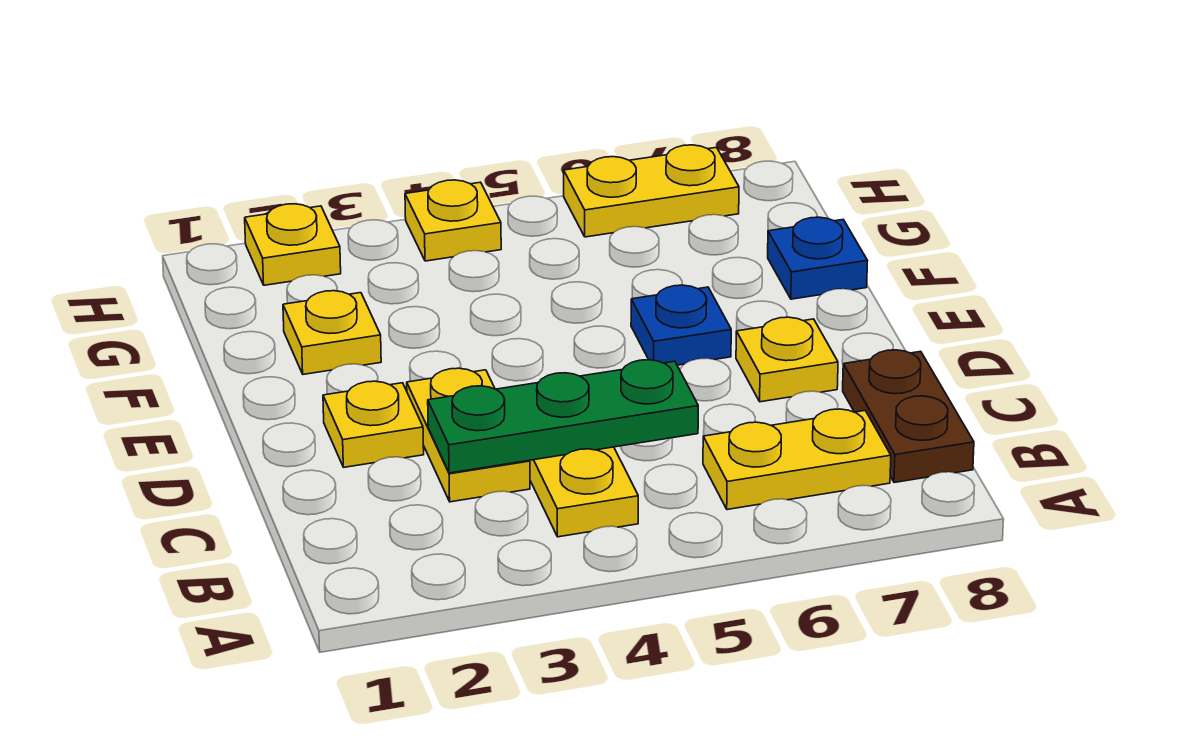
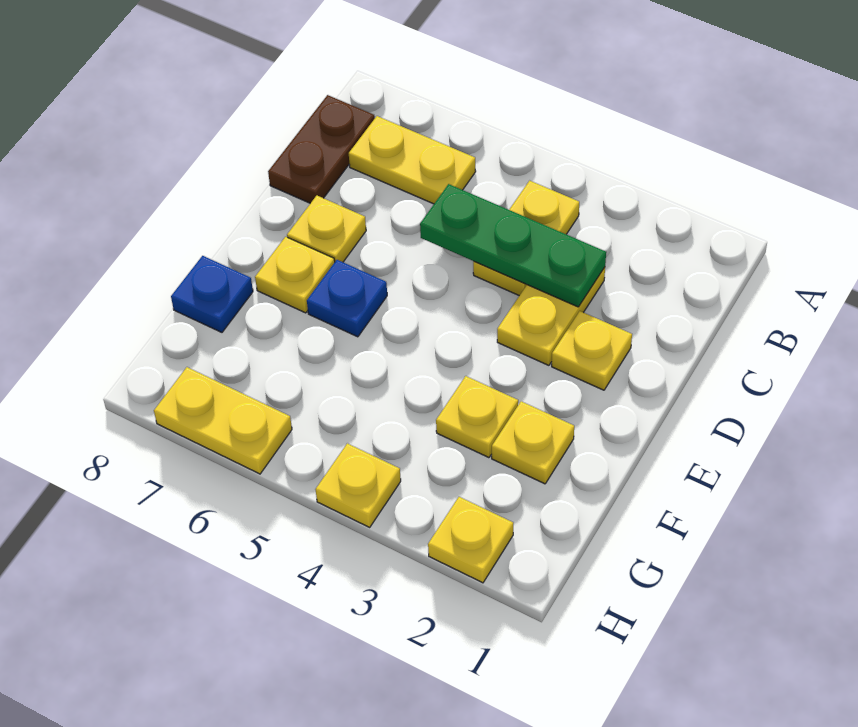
none -> yellow 1x1 plate [255,237,335,313]
none -> yellow 1x1 plate [436,376,518,458]

